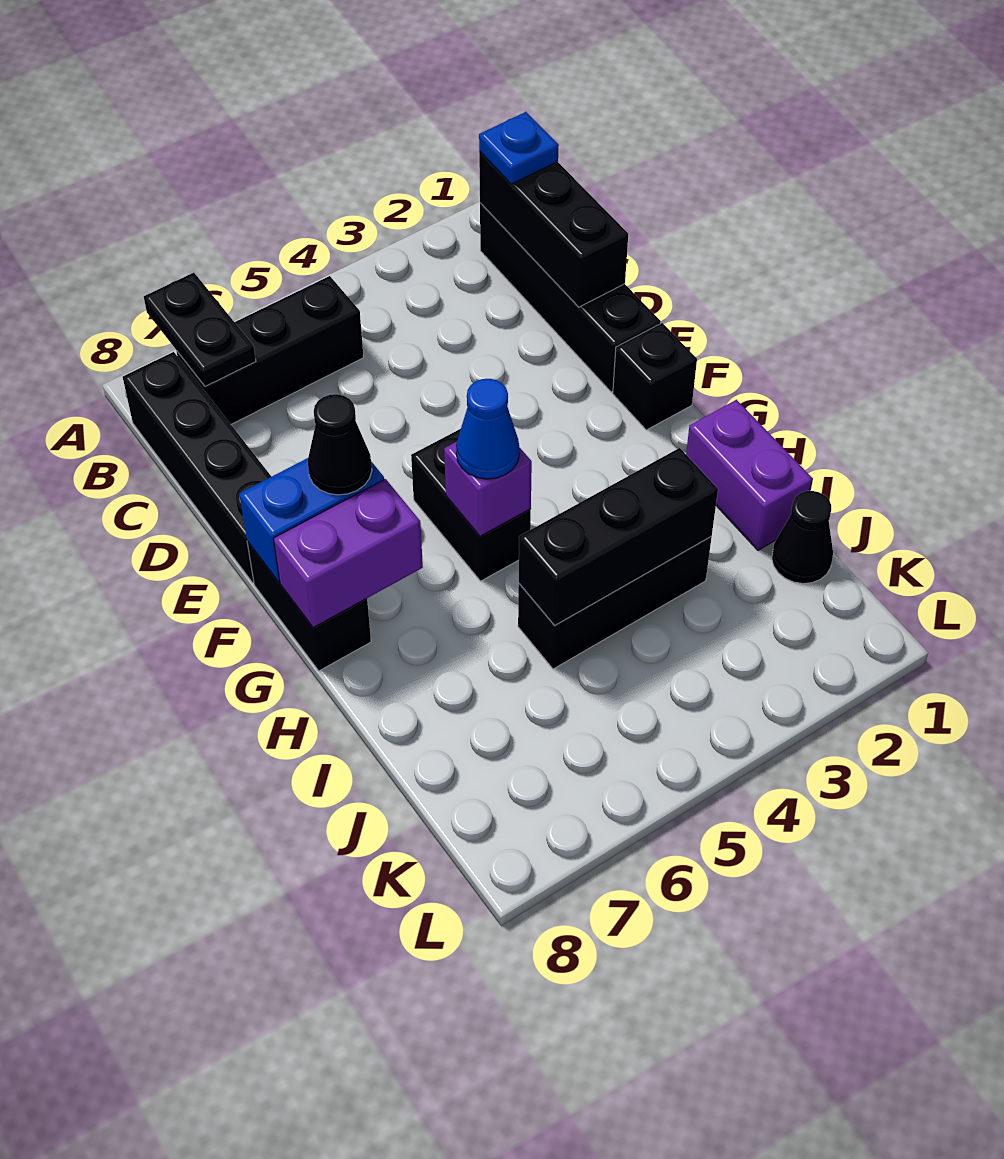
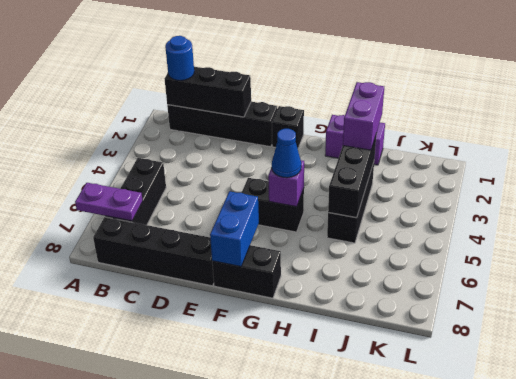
black 1x2 plate [144,273,256,386] -> purple 1x2 plate [75,183,143,221]
blue 1x1 plate [479,112,559,184] -> blue 1x1 round brick [165,36,194,81]
black 1x1 cone [308,394,372,495] -> none
purple 1x2 brick [274,479,423,627] -> purple 1x2 brick moved to [343,82,384,150]
black 1x1 cone [772,491,833,584] -> none

